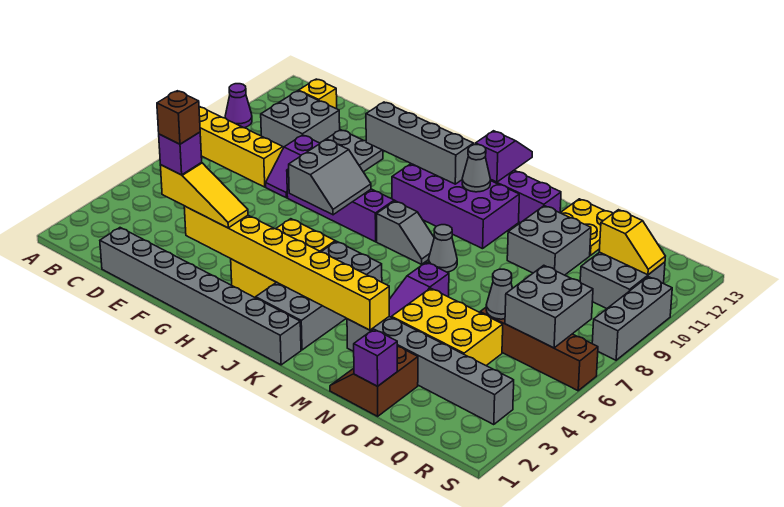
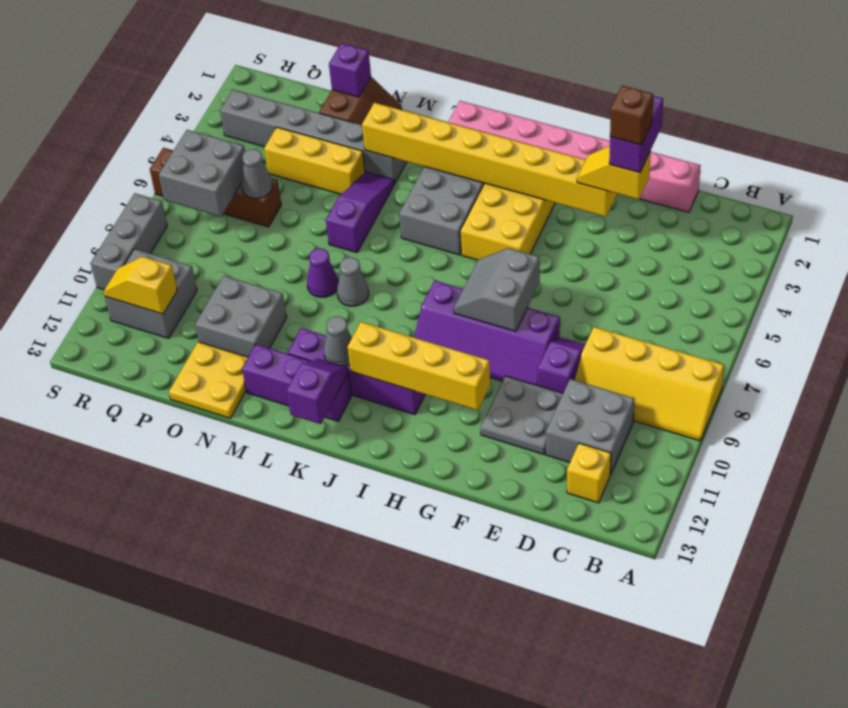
purple 1x1 cone [225,84,252,128] -> purple 1x1 cone moved to [307,248,338,297]
grey 1x8 brick [100,228,301,365] -> pink 1x8 brick [448,101,701,212]
yellow 1x3 slope [160,162,248,228] -> yellow 1x2 slope [577,146,651,199]
purple 1x1 brick [159,132,202,175] -> purple 1x2 brick [609,96,663,173]
grey 1x4 brick [366,102,474,184] -> yellow 1x4 brick [348,322,490,410]
purple 2x4 brick [392,164,519,249] -> purple 1x4 brick [288,328,425,415]
grey 1x2 slope [377,201,434,264] -> none
purple 1x2 slope [476,131,532,182] -> purple 1x2 slope turned to [286,359,348,424]
yellow 2x3 brick [392,288,503,365] -> yellow 1x3 brick [264,127,365,194]

